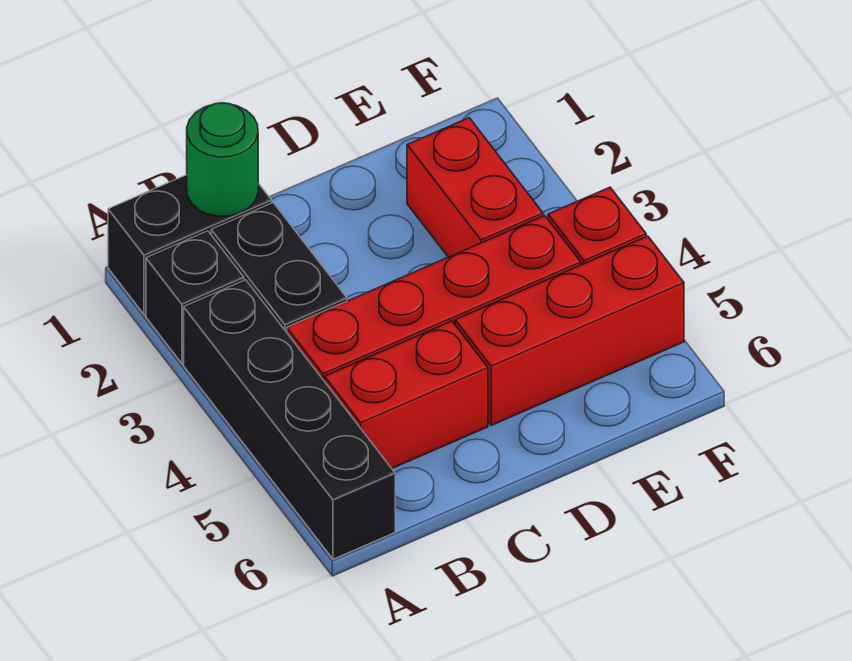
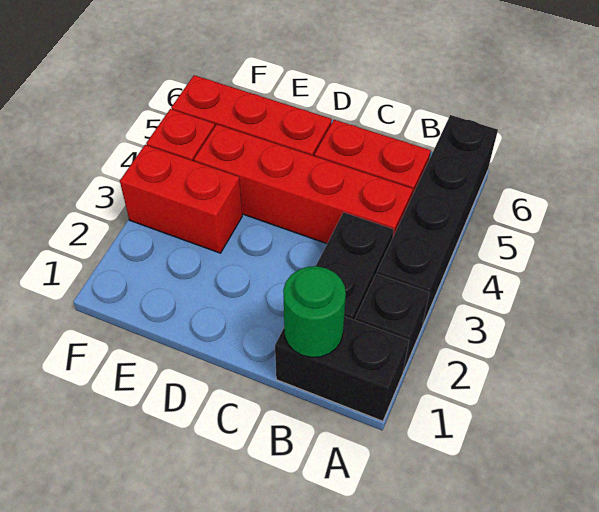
red 1x2 brick [407,118,543,257] -> red 1x2 brick turned to [120,145,242,253]

